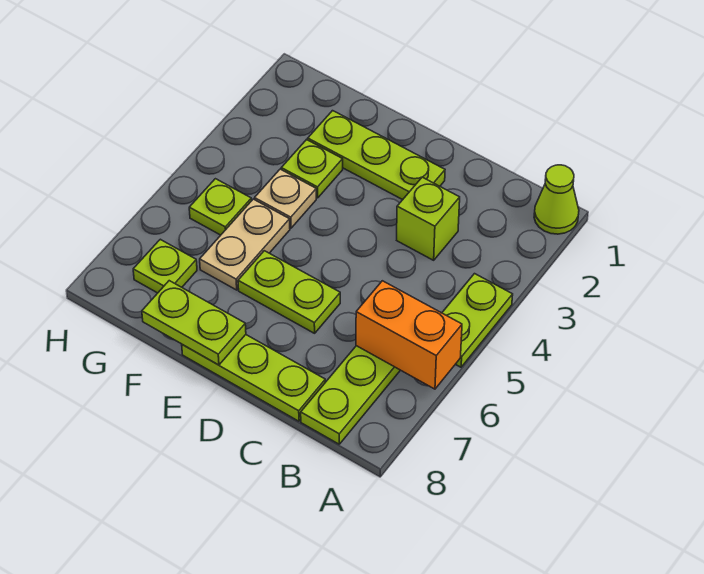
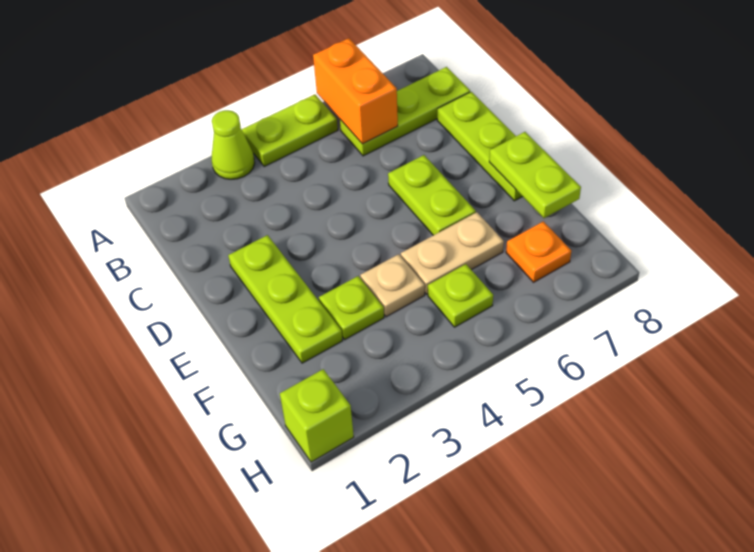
lime 1x1 cone [534,165,579,234] -> lime 1x1 cone moved to [212,110,255,179]
lime 1x1 brick [397,177,460,260] -> lime 1x1 brick moved to [280,369,354,462]
lime 1x1 plate [133,239,197,293] -> orange 1x1 plate [506,221,571,282]

